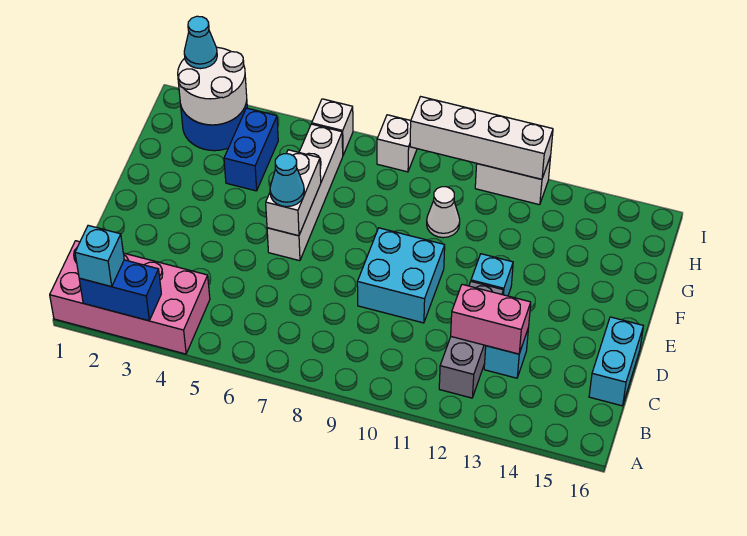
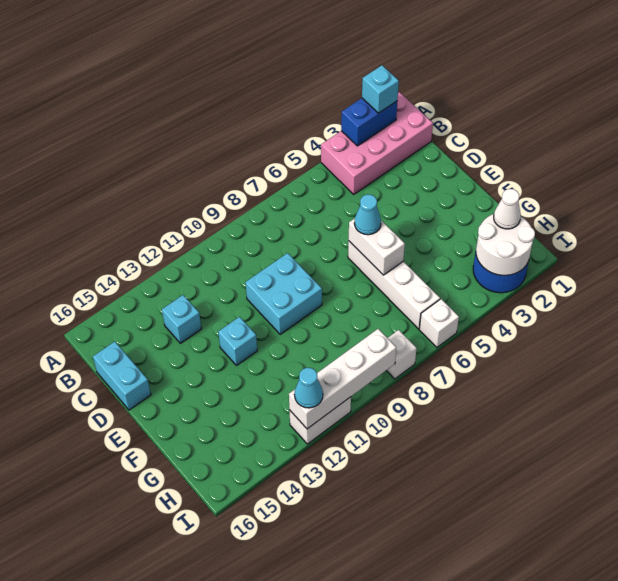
grey 1x3 brick [439,282,503,398] -> none
pink 1x2 brick [451,284,531,354] -> none
blue 1x2 brick [224,108,278,191] -> none
white 1x1 cone [427,187,460,238] -> white 1x1 cone moved to [494,189,521,229]
cyan 1x1 cone [184,16,217,69] -> cyan 1x1 cone moved to [294,368,323,408]

